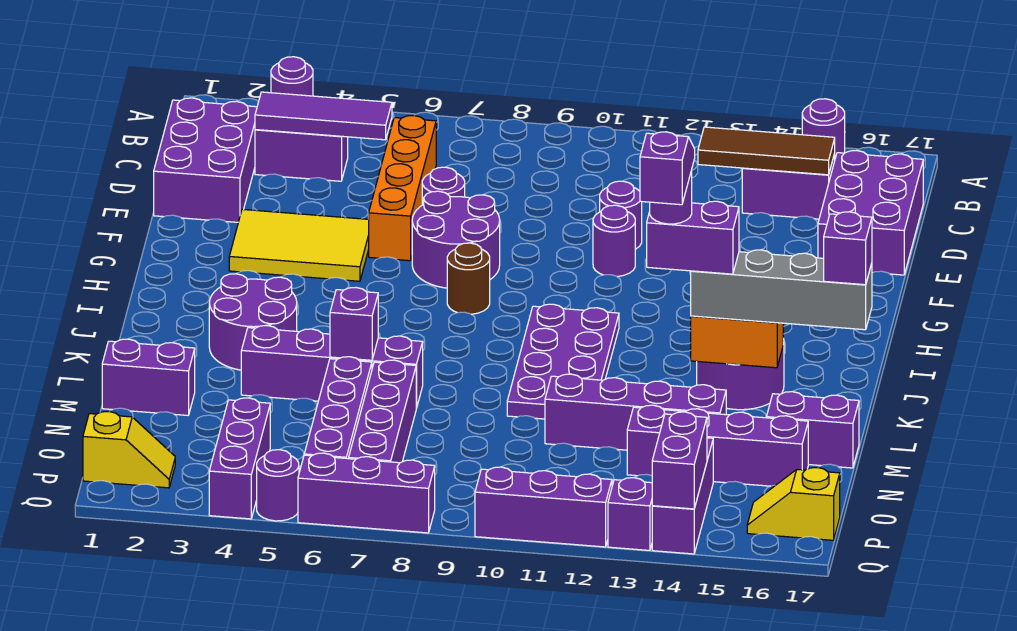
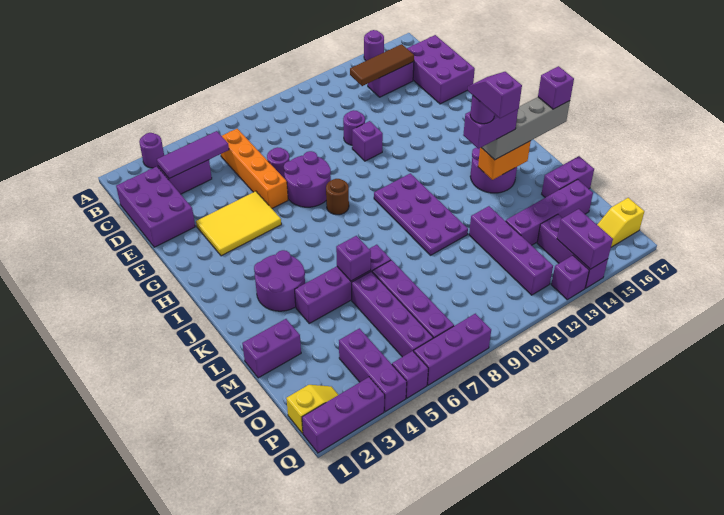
purple 1x1 round brick [593,205,635,277] -> purple 1x1 brick [352,121,383,161]
purple 1x4 brick [545,374,726,450] -> purple 1x4 brick turned to [469,206,553,295]
purple 1x1 round brick [257,450,299,521] -> purple 1x1 brick [392,351,428,398]
purple 1x3 brick [475,467,612,547] -> purple 1x3 brick moved to [302,377,385,453]

